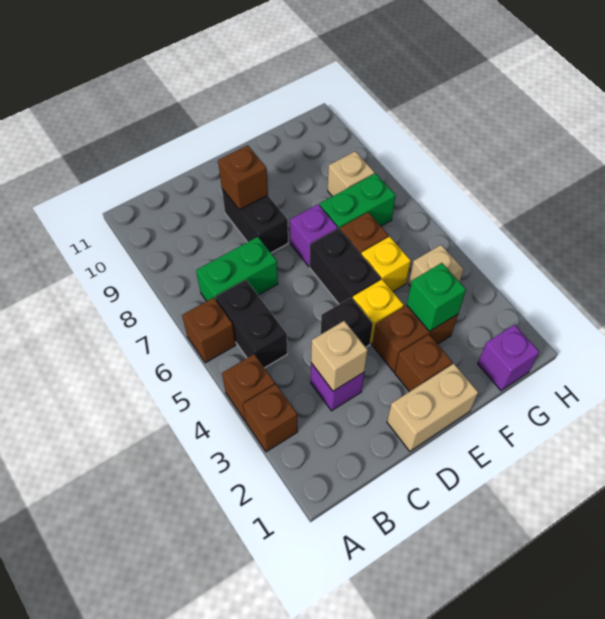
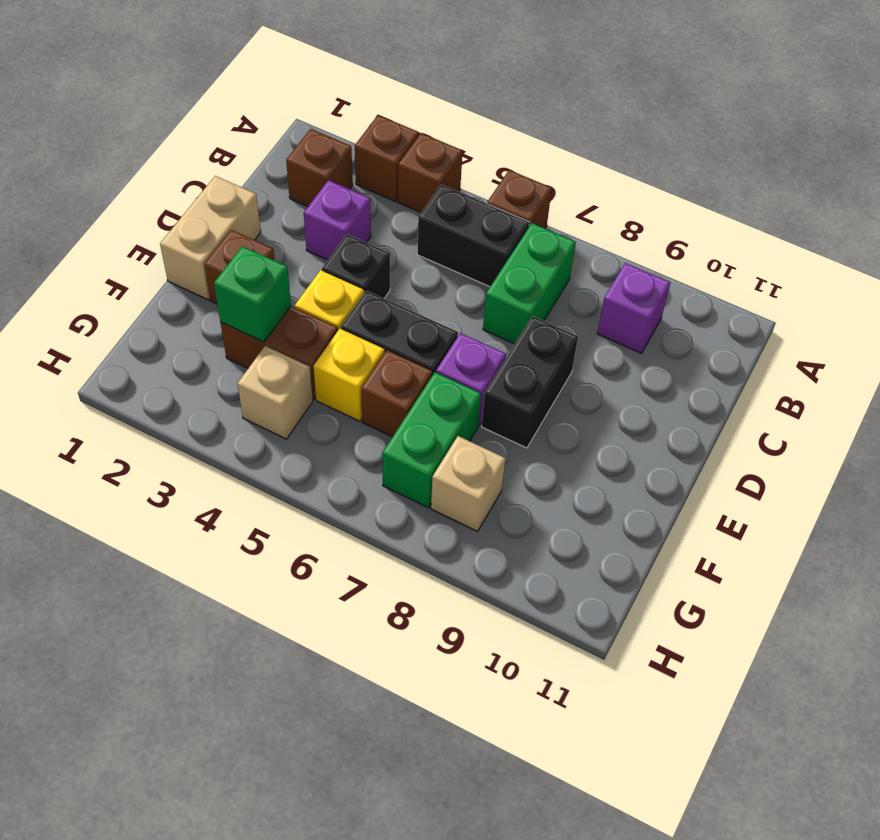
tan 1x1 brick [311,321,368,391] -> none
black 1x2 brick [222,189,288,253] -> black 1x2 brick turned to [482,316,578,448]
brown 1x1 brick [218,145,268,210] -> brown 1x1 brick moved to [286,129,353,206]
brown 1x2 brick [372,305,458,372] -> brown 1x2 brick turned to [220,306,338,400]
purple 1x1 brick [478,325,539,390] -> purple 1x1 brick moved to [597,263,671,353]

